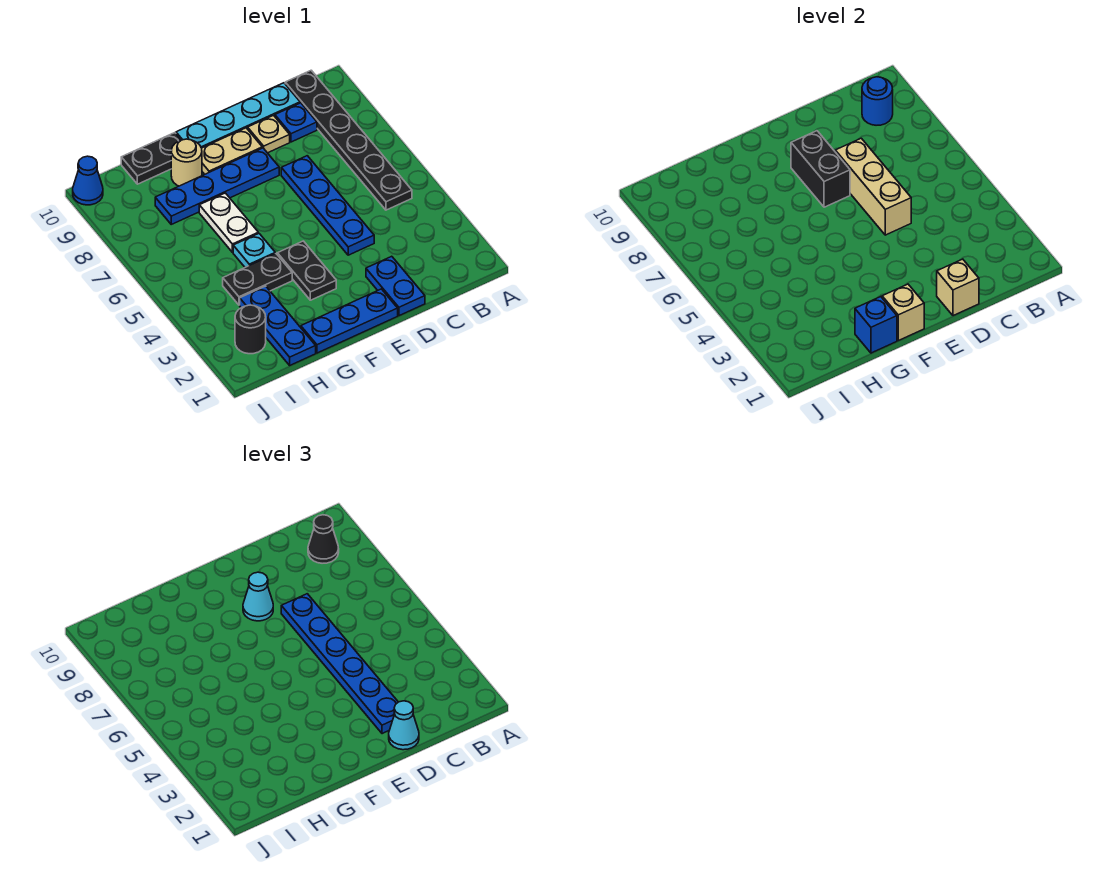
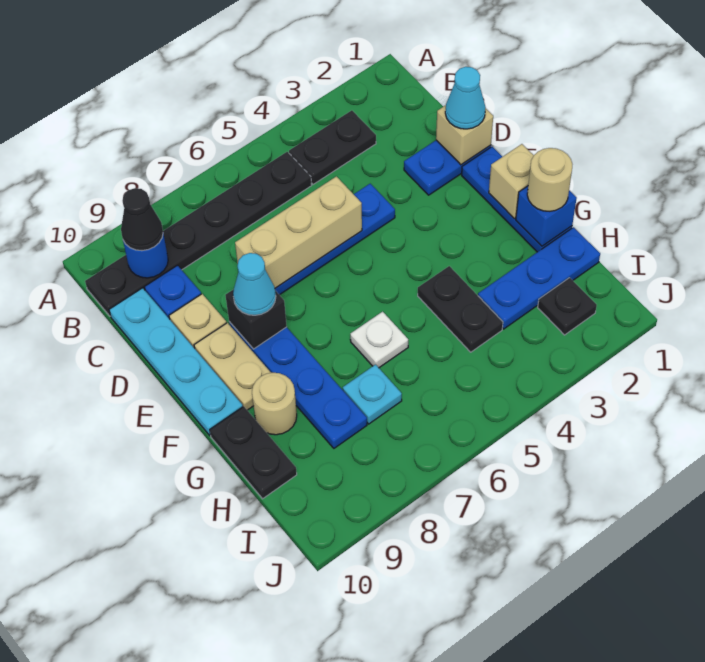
blue 1x6 plate [281,594,398,734] -> none
black 1x2 brick [791,131,850,207] -> black 1x1 brick [225,289,287,349]
black 1x2 plate [277,241,336,300] -> black 1x2 plate moved to [289,110,376,184]
none -> tan 1x1 round brick [527,148,572,211]
cyan 1x1 plate [233,233,275,267] -> cyan 1x1 plate moved to [343,365,402,424]
white 1x2 plate [199,193,258,252] -> white 1x1 plate [350,312,408,368]
black 1x1 round brick [235,305,266,354] -> black 1x1 plate [538,278,597,335]
blue 1x1 cone [73,156,103,205] -> none

